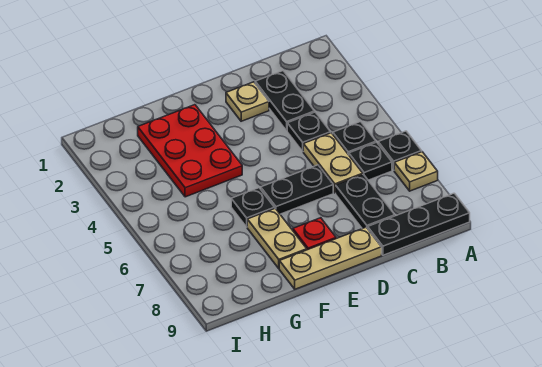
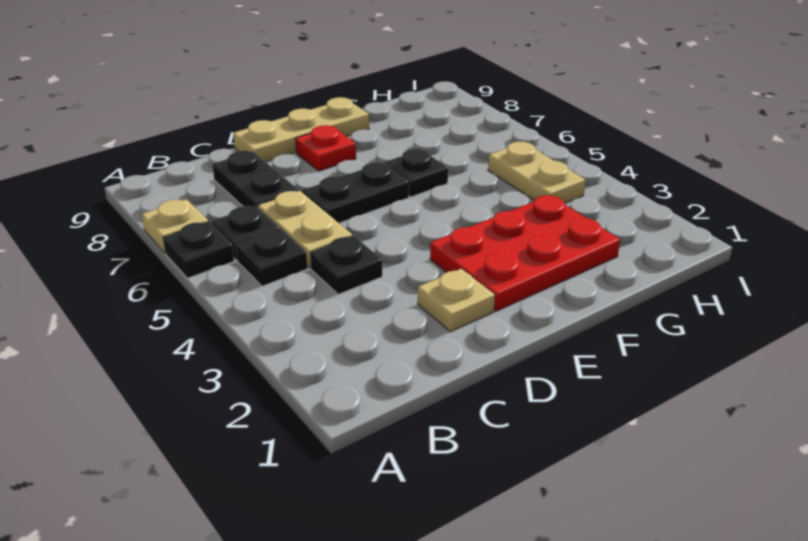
black 1x3 plate [368,193,470,255] -> none
black 1x2 plate [255,71,315,131] -> none
red 2x3 plate [138,105,242,197] -> red 2x3 plate turned to [430,195,620,311]
tan 1x2 plate [247,209,307,268] -> tan 1x2 plate moved to [488,142,585,203]

